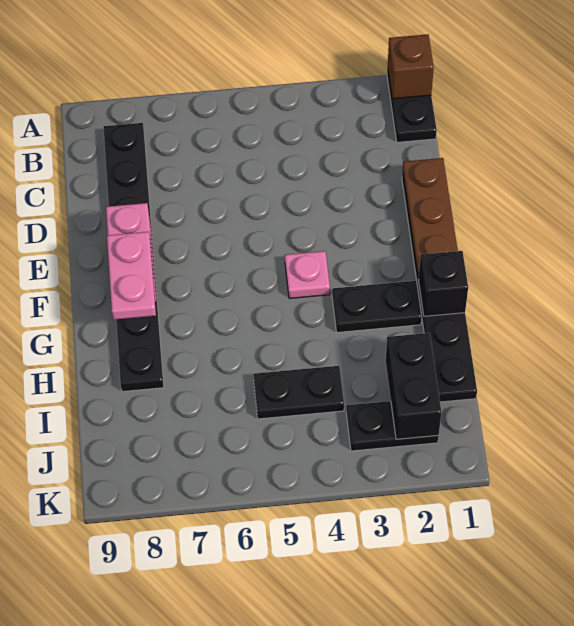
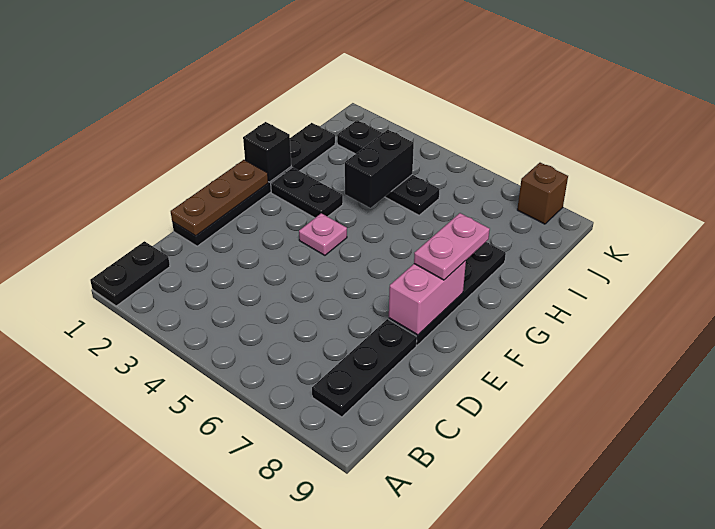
brown 1x1 brick [388,34,434,99] -> brown 1x1 brick moved to [517,163,568,224]
black 1x2 brick [386,333,441,439] -> black 1x2 brick moved to [345,130,414,208]

